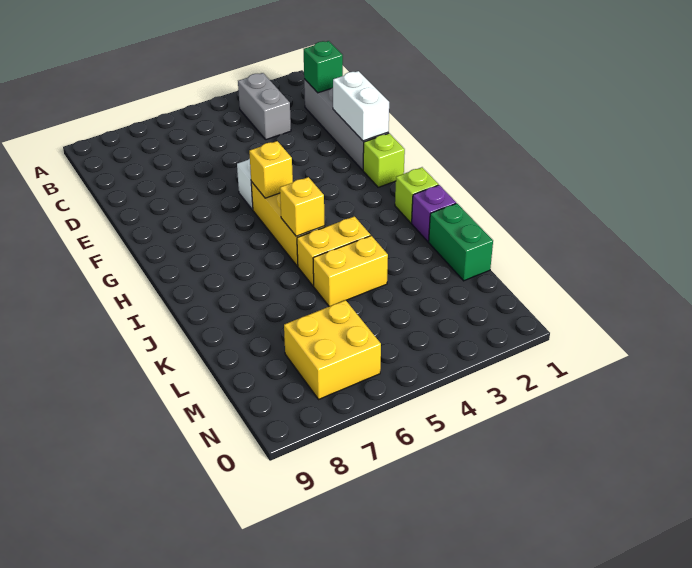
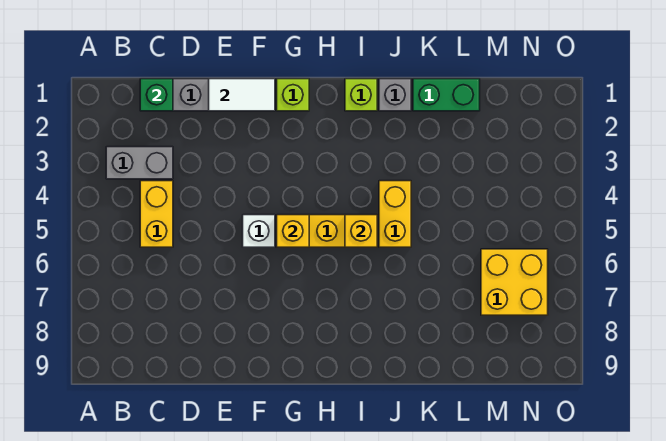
white 1x2 brick [333,71,389,141] -> white 1x2 tile [209,79,275,111]
purple 1x1 brick [412,185,456,242] -> grey 1x1 brick [379,79,411,111]
yellow 1x2 brick [313,236,388,306] -> yellow 1x2 brick moved to [140,181,173,247]

